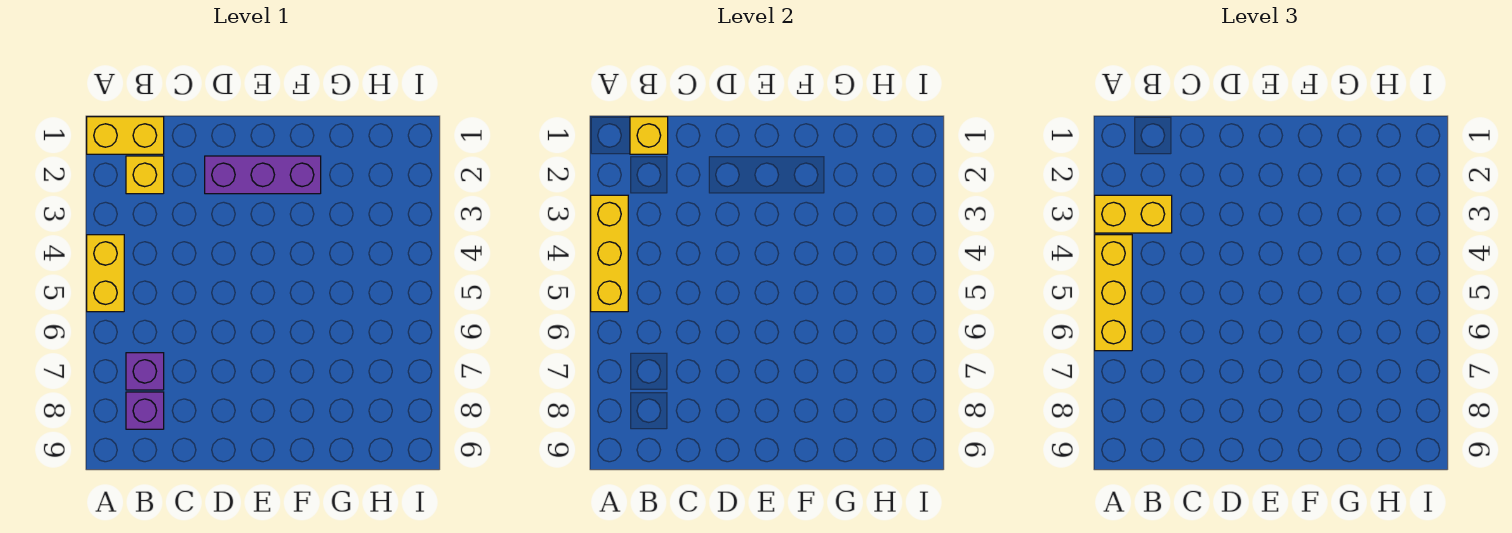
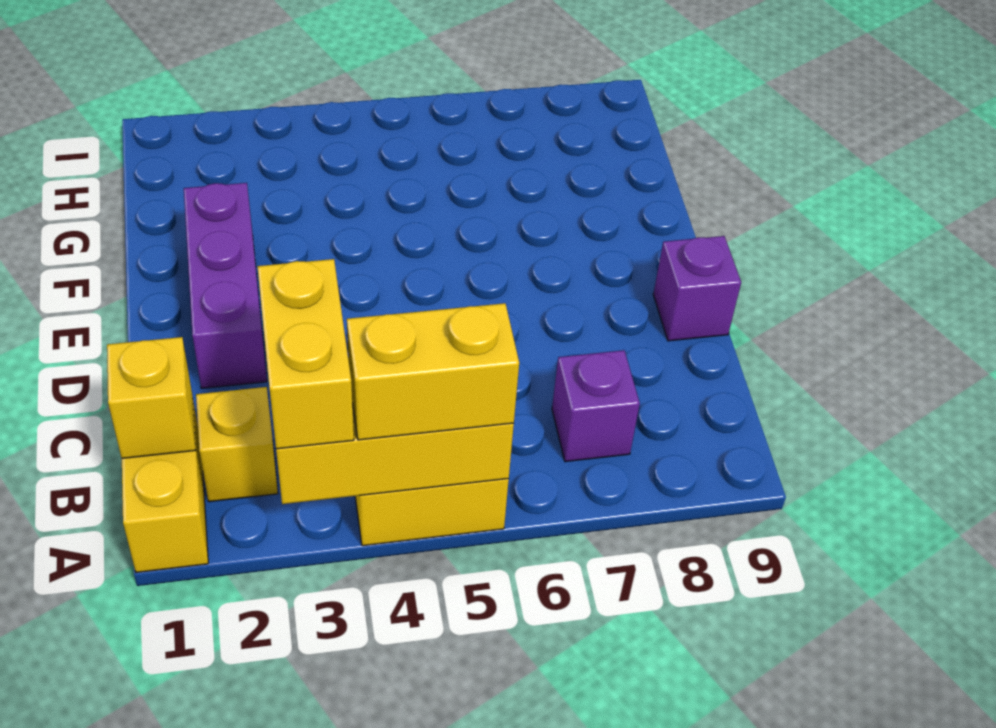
yellow 1x3 brick [1095,235,1132,351] -> yellow 1x2 brick [347,303,519,440]
purple 1x1 brick [126,392,164,429] -> purple 1x1 brick moved to [653,236,741,341]

